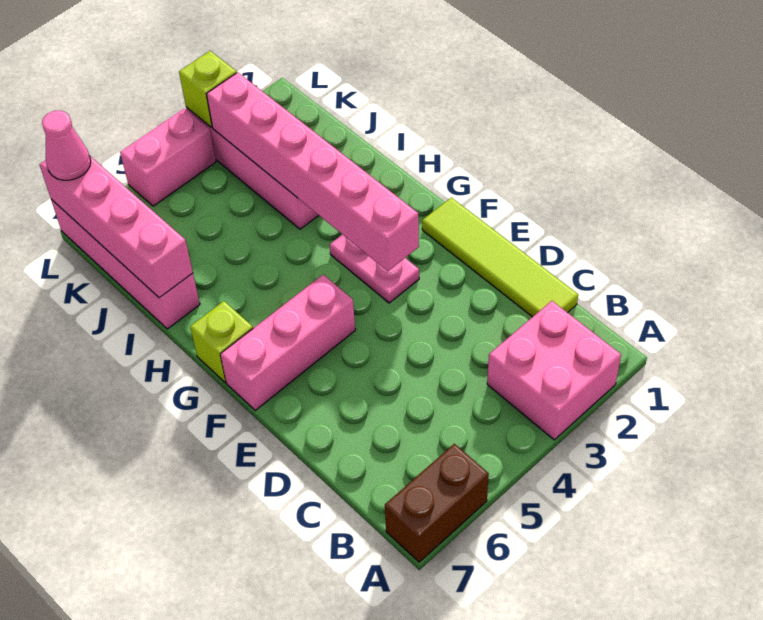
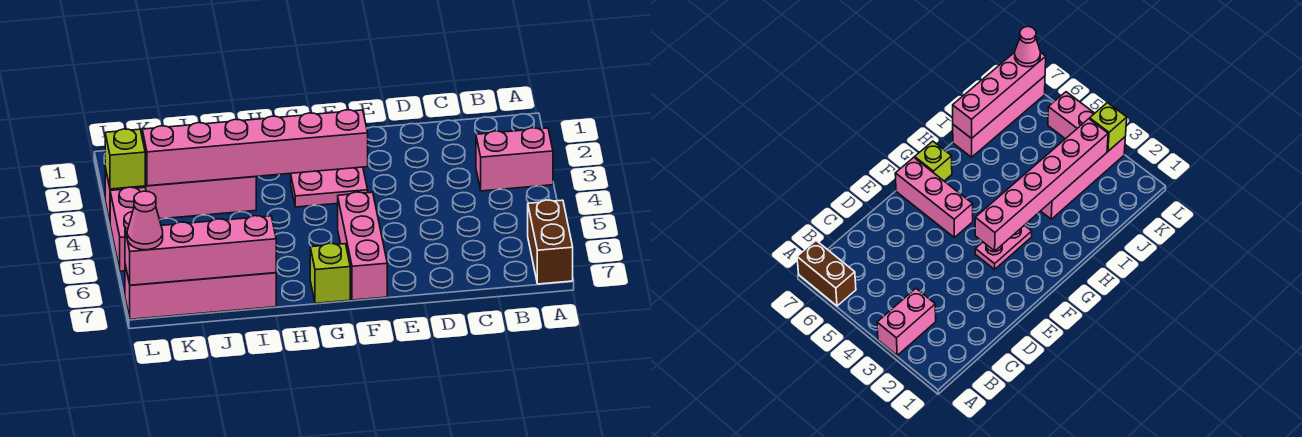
pink 2x2 brick [487,301,621,440] -> pink 1x2 brick [476,128,553,191]
lime 1x4 tile [422,198,578,317] -> none

